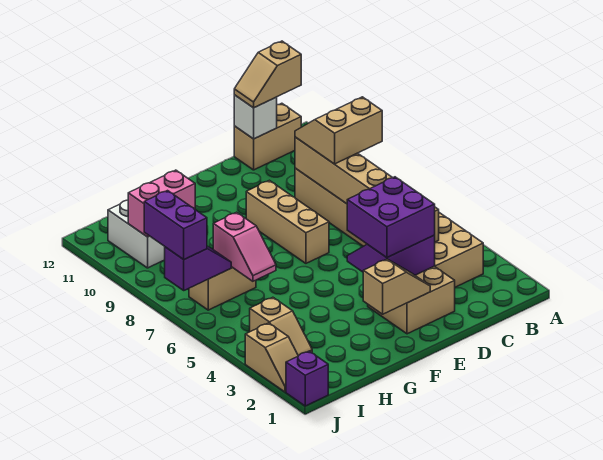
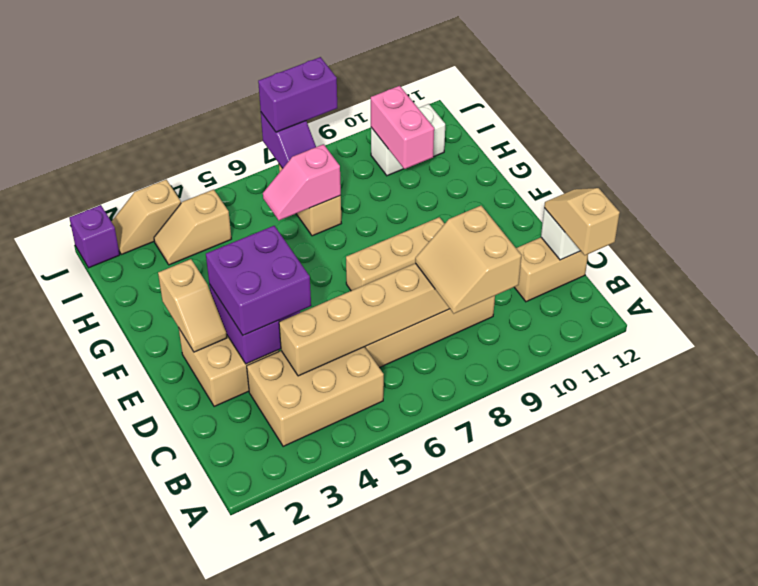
tan 2x2 slope [295,97,382,164] -> tan 2x2 slope turned to [415,206,522,314]
tan 1x2 brick [234,103,301,170] -> tan 1x2 brick turned to [514,237,588,302]

